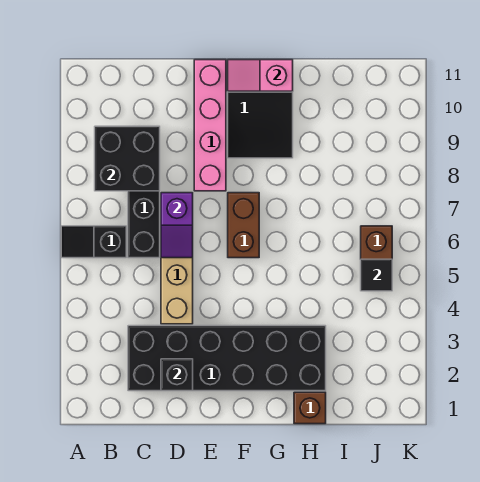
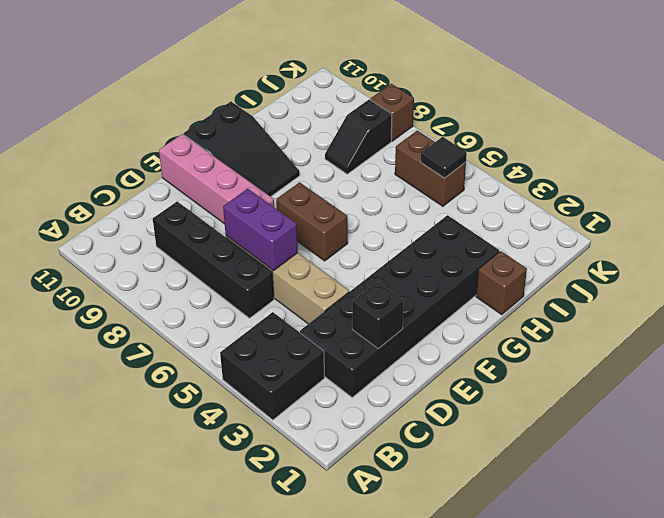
black 1x2 slope [61,226,126,258] -> black 1x2 slope moved to [325,100,392,174]
black 2x2 brick [95,126,160,191] -> black 2x2 brick moved to [220,312,324,420]
purple 1x2 slope [161,193,193,258] -> purple 1x2 brick [223,189,298,271]
pink 1x2 slope [228,60,293,91] -> none
none -> brown 1x1 brick [370,84,414,141]

